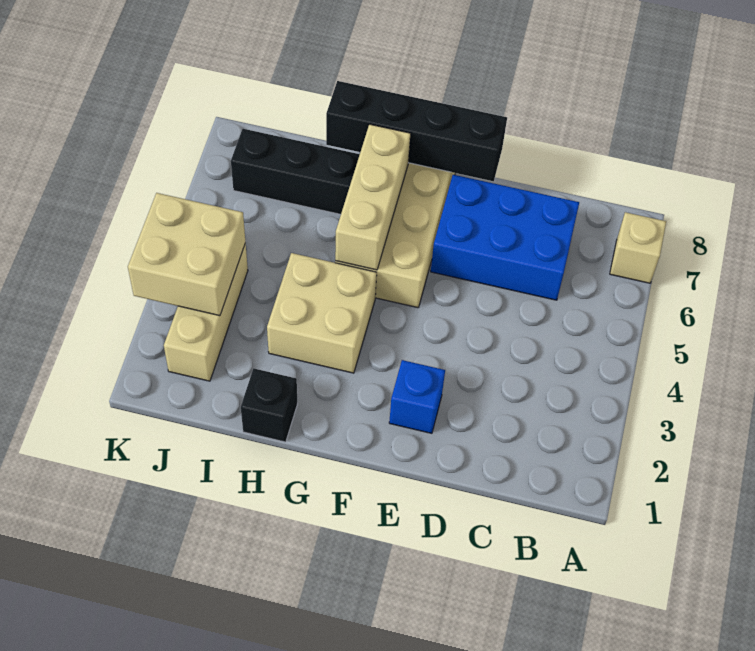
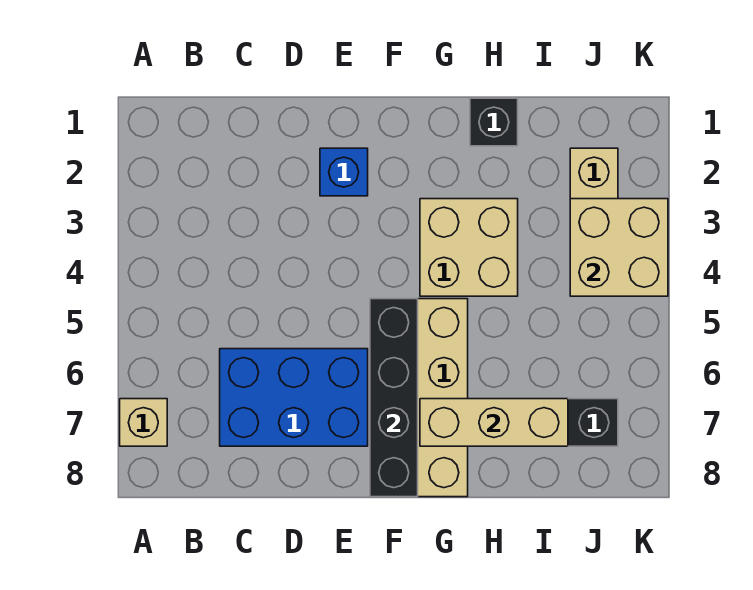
black 1x4 brick [326,81,507,181] -> black 1x4 brick turned to [370,299,418,497]
tan 1x3 brick [335,124,411,270] -> tan 1x3 brick turned to [420,399,568,446]

